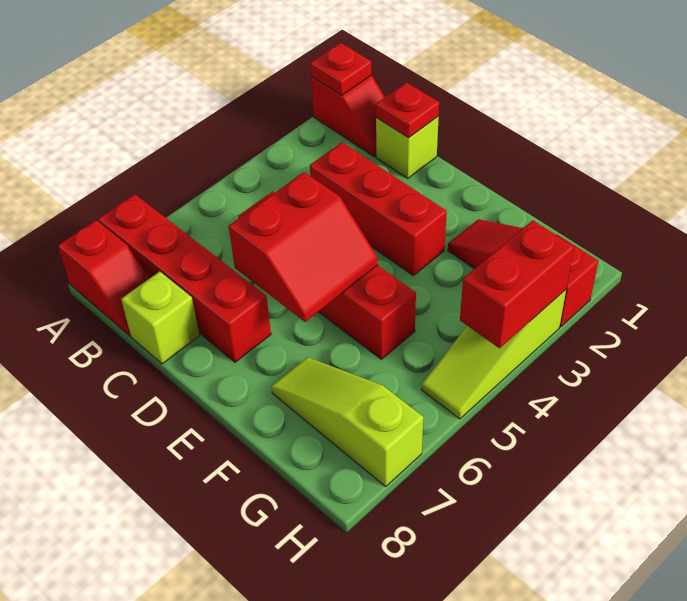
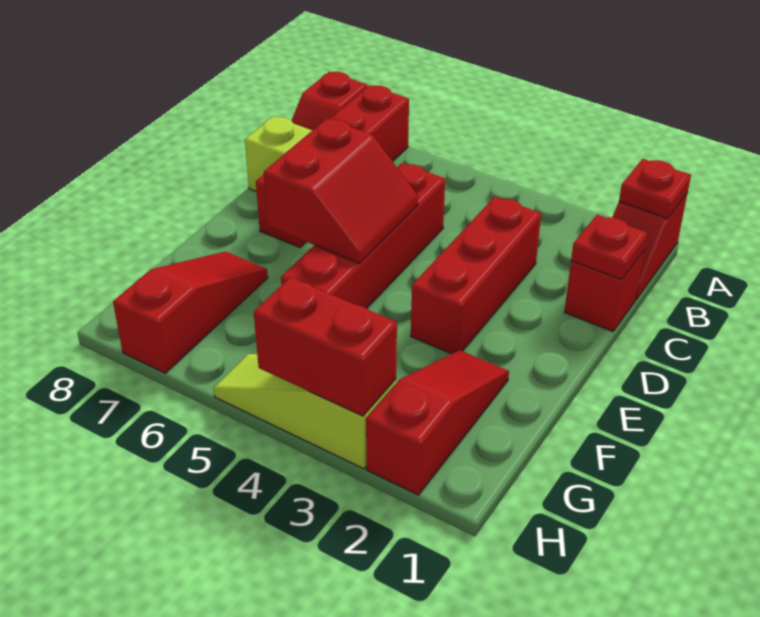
lime 1x1 brick [376,117,439,178] -> red 1x1 brick [564,251,644,332]
red 2x2 slope [229,172,378,322] -> red 2x2 slope turned to [264,119,418,263]
lime 1x3 slope [271,357,423,486] -> red 1x3 slope [113,252,268,373]

